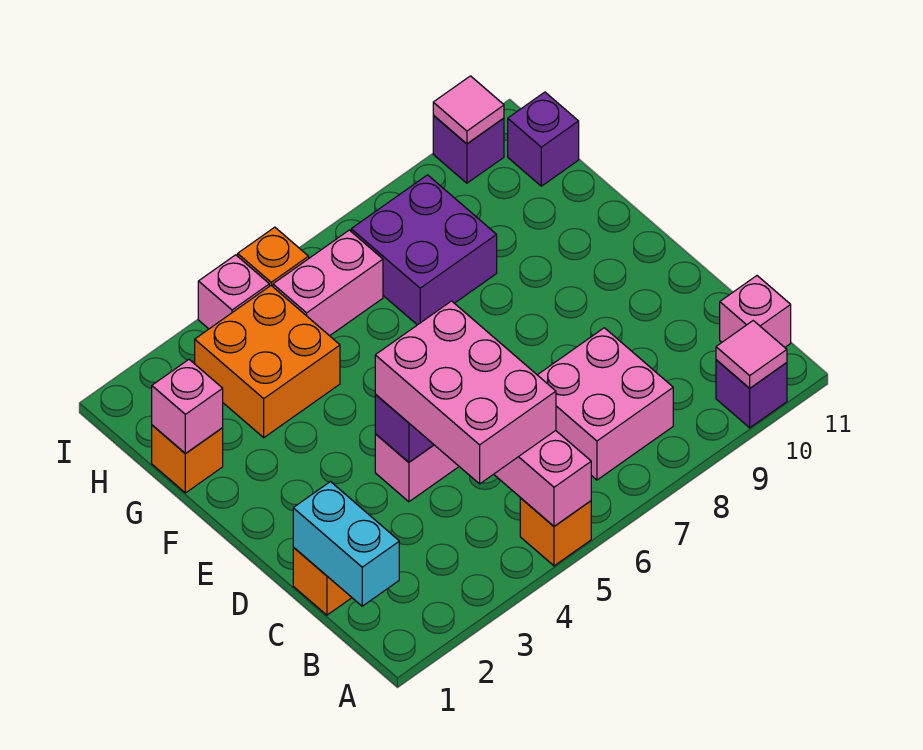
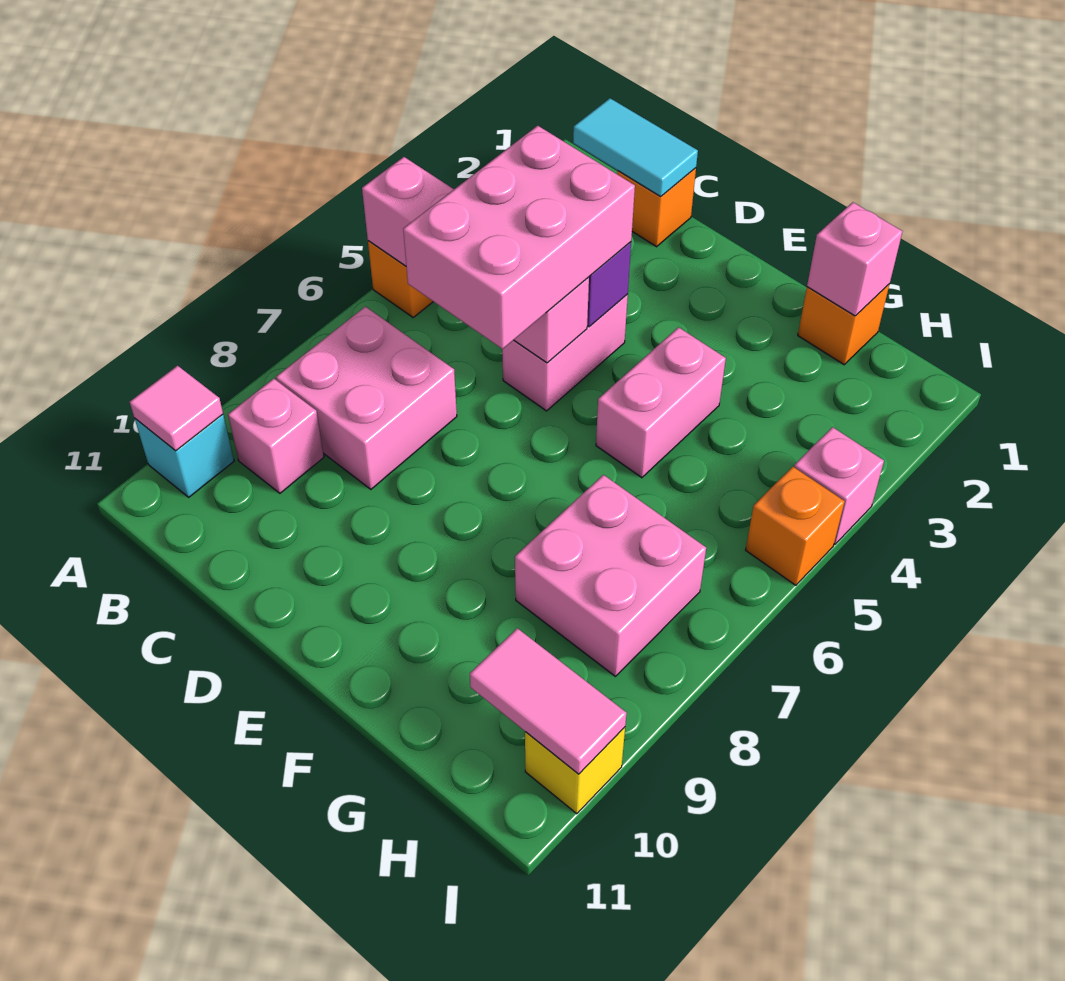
purple 1x1 brick [716,360,787,428] -> cyan 1x1 brick [135,415,234,497]
cyan 1x2 brick [293,482,399,606] -> cyan 1x2 tile [573,98,698,197]
pink 2x3 brick [375,301,556,484] -> pink 2x3 brick turned to [403,126,635,349]
pink 1x1 brick [720,276,791,347] -> pink 1x1 brick moved to [228,378,324,493]
orange 2x2 brick [195,286,340,438] -> none
purple 2x2 brick [351,175,497,325] -> pink 2x2 brick [515,475,706,676]
pink 1x2 brick [273,230,383,336] -> pink 1x2 brick moved to [596,327,726,478]
purple 1x1 brick [508,92,579,186] -> none
purple 1x1 brick [433,115,504,183] -> yellow 1x1 brick [525,727,625,814]
pink 1x1 tile [433,76,504,144] -> pink 1x2 tile [470,628,627,774]

